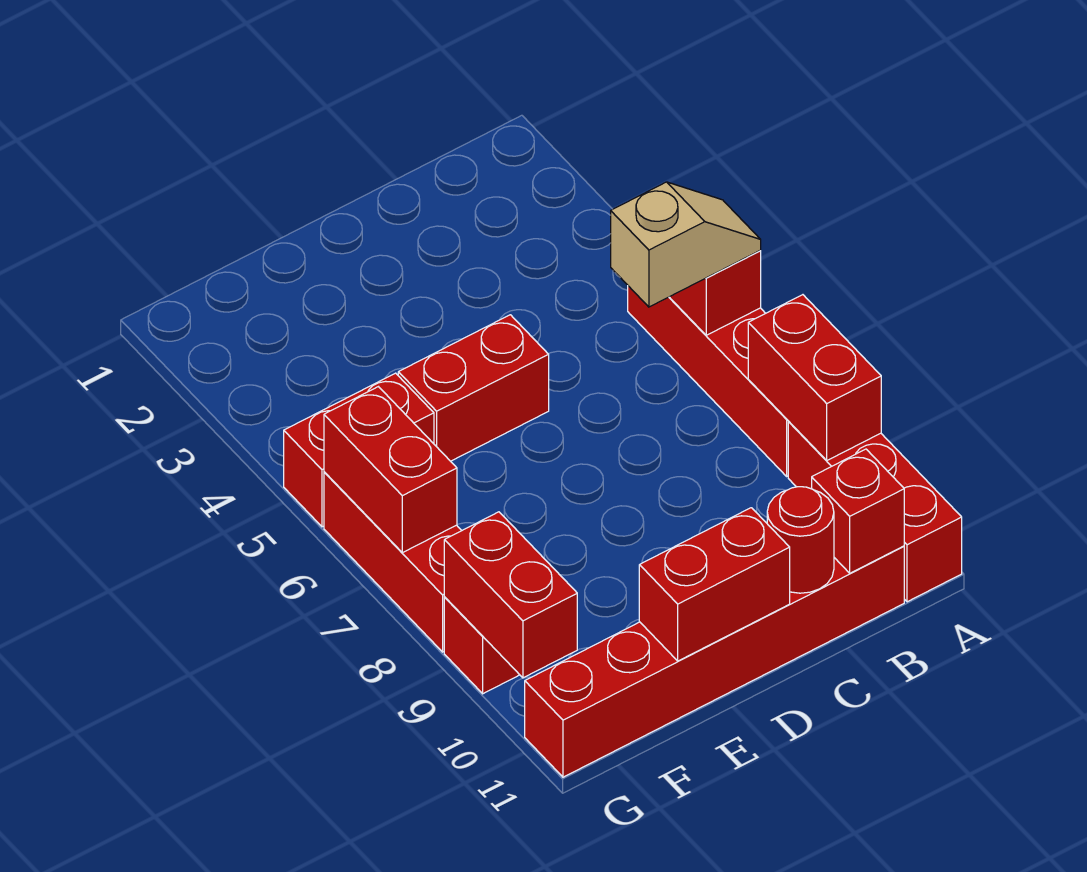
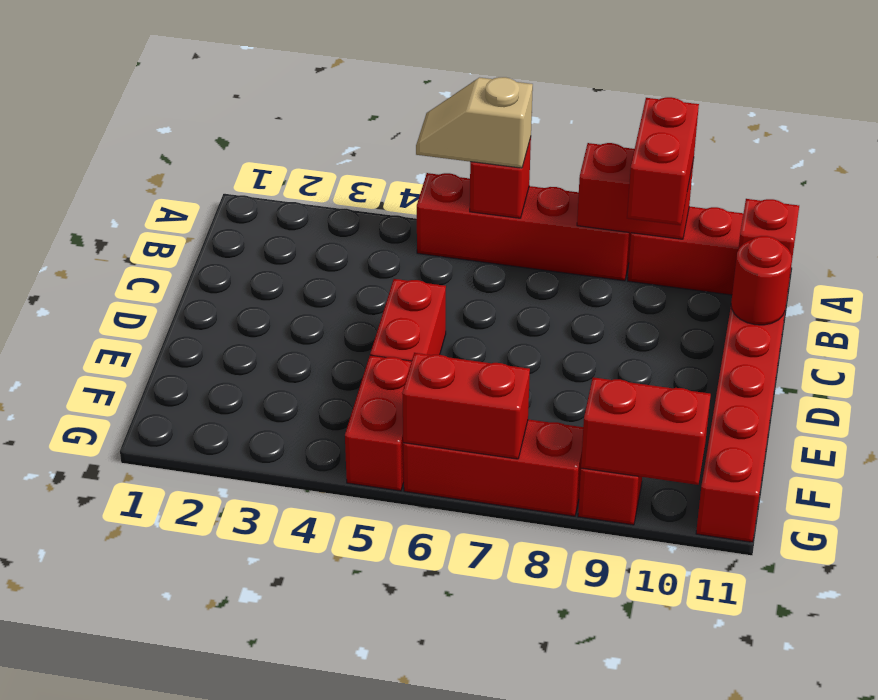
tan 1x2 slope [611,182,761,307] -> tan 1x2 slope turned to [416,77,533,168]
red 1x2 brick [639,508,790,661] -> red 1x2 brick moved to [627,97,699,225]

